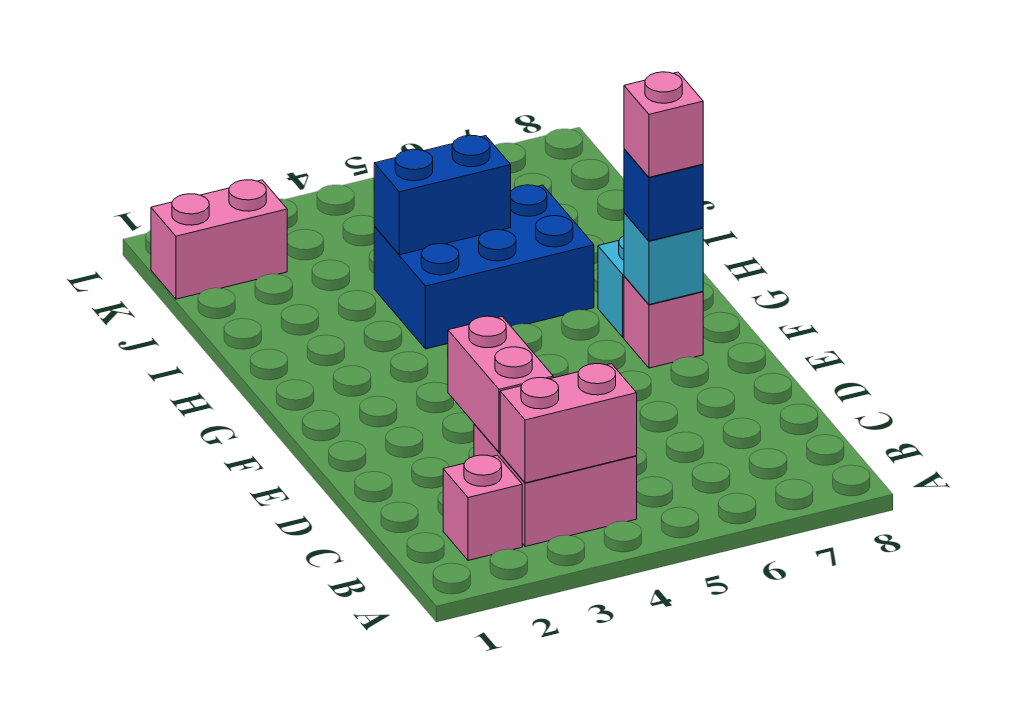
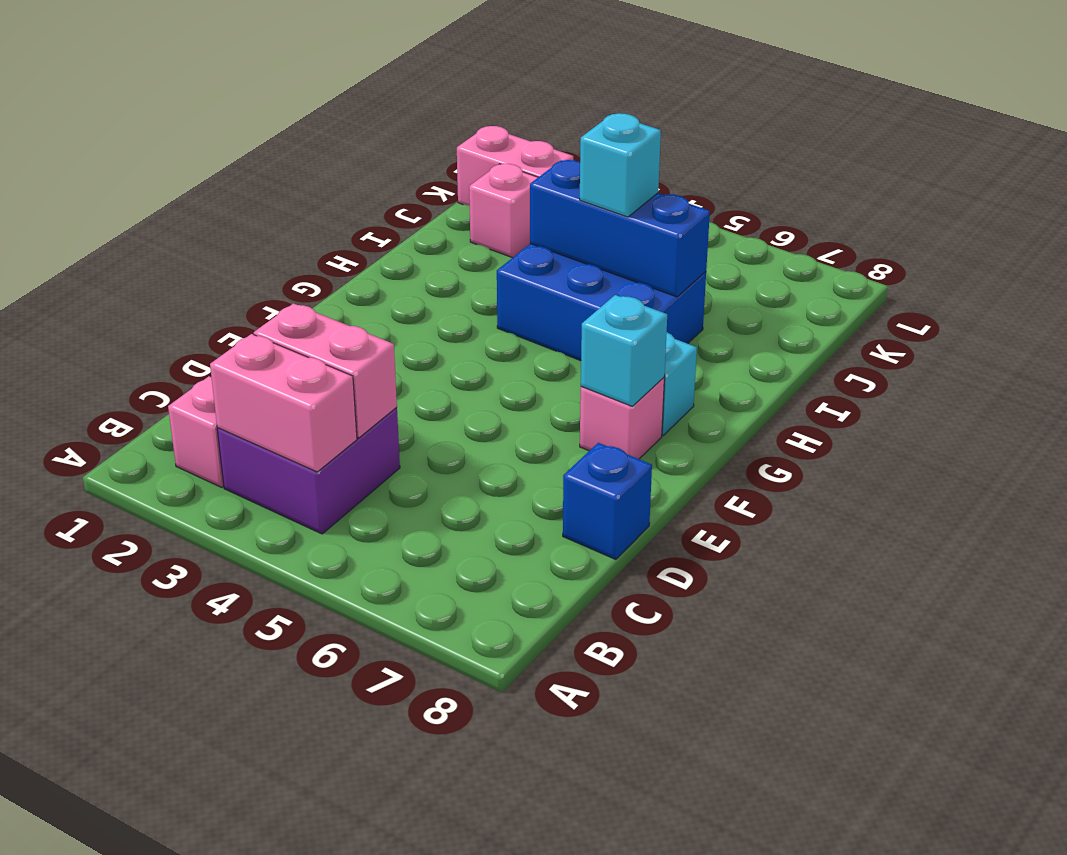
pink 2x2 brick [474,424,637,547] -> purple 2x2 brick [217,407,400,534]
pink 1x2 brick [448,316,553,452] -> pink 1x2 brick turned to [254,303,397,438]
blue 1x1 brick [624,149,703,241] -> blue 1x1 brick moved to [563,443,652,559]
pink 1x1 brick [624,72,703,177] -> pink 1x1 brick moved to [469,164,538,258]
blue 1x2 brick [374,135,511,255] -> blue 1x3 brick [530,160,710,297]
none -> cyan 1x1 brick [580,113,661,217]

